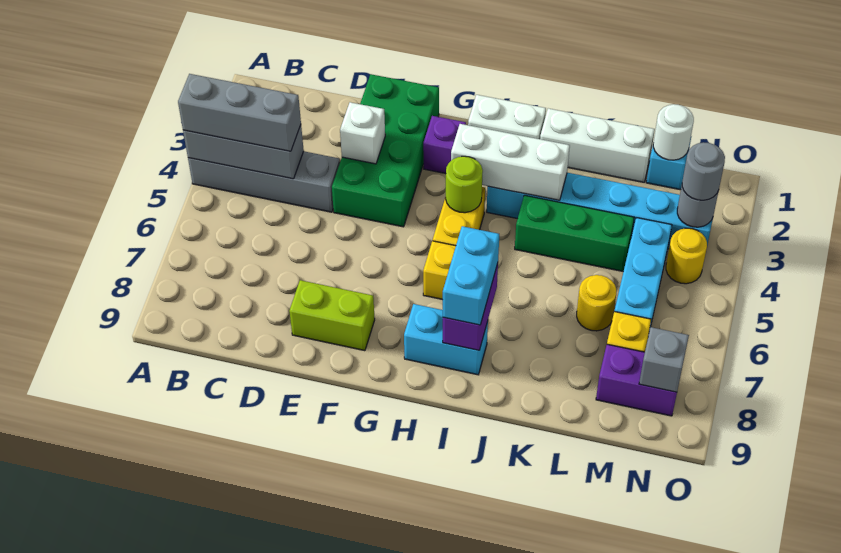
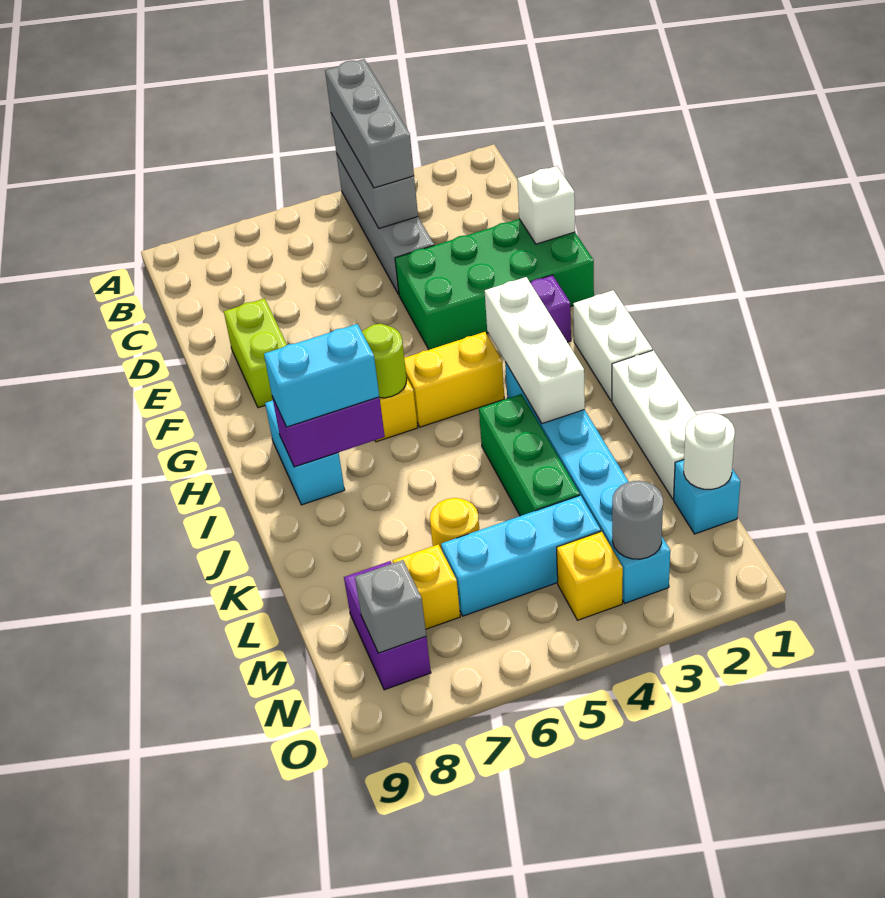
white 1x1 brick [340,102,385,164] -> white 1x1 brick moved to [517,166,575,244]
lime 1x1 round brick [446,156,483,213] -> lime 1x1 round brick moved to [362,324,407,398]
grey 1x1 round brick [682,142,725,200] -> none
yellow 1x1 round brick [666,228,707,284] -> yellow 1x1 brick [557,531,623,620]

